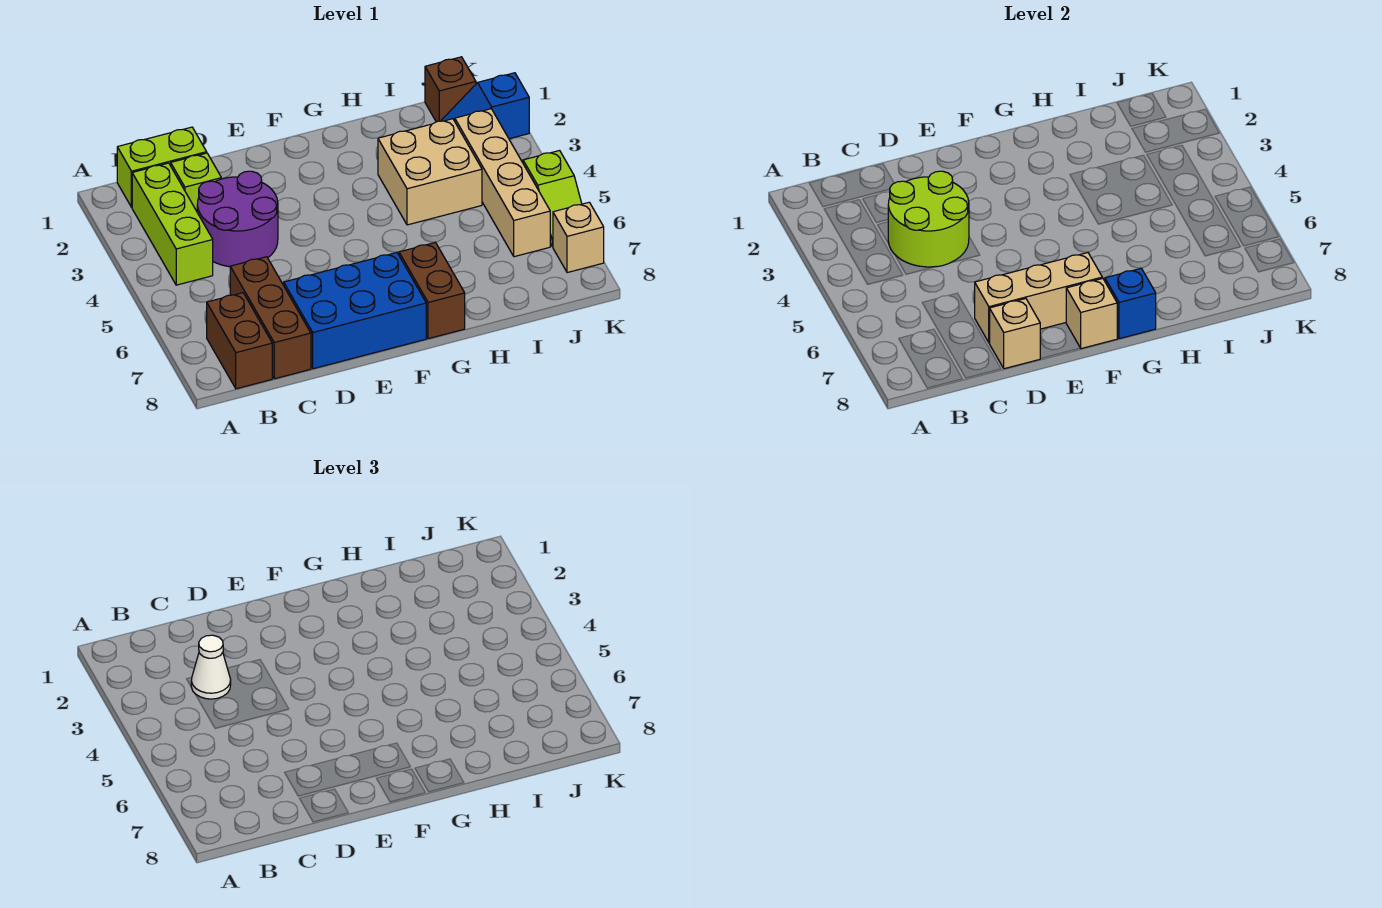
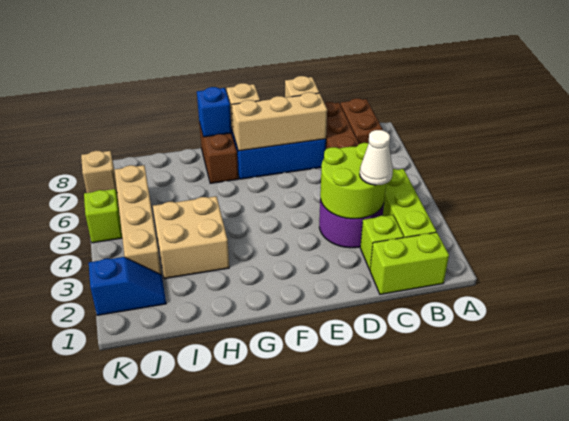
brown 1x1 brick [425,57,476,122] -> none

